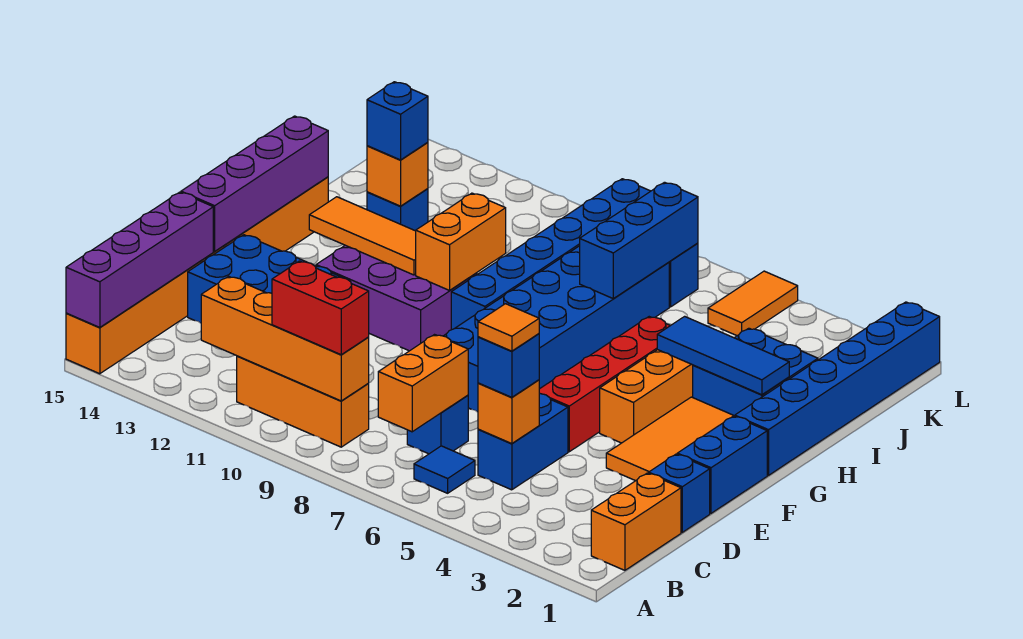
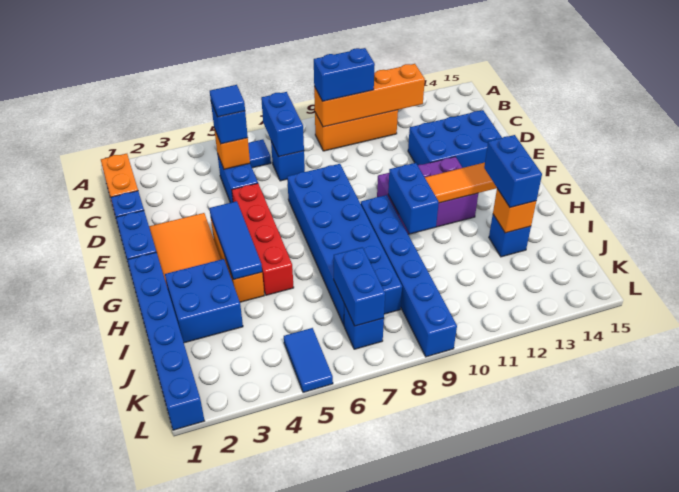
orange 1x8 brick [66,177,328,374] -> none
purple 1x4 brick [66,192,213,328] -> none
orange 1x2 brick [378,335,468,432] -> blue 1x2 brick [261,92,304,157]
red 1x2 brick [272,261,369,355] -> blue 1x2 brick [314,48,375,101]
orange 1x1 tile [478,304,539,351] -> blue 1x1 tile [210,85,245,117]
purple 1x4 brick [181,116,328,251] -> none
orange 1x2 brick [416,193,506,290] -> blue 1x2 brick [388,163,439,234]
blue 1x3 tile [657,316,789,395] -> blue 1x3 tile turned to [209,201,262,280]
blue 1x3 brick [580,182,698,298] -> blue 1x2 brick [334,247,385,326]
blue 1x1 brick [367,82,428,160] -> blue 1x2 brick [484,135,542,207]
orange 1x2 tile [708,271,798,336] -> blue 1x2 tile [284,328,333,392]

